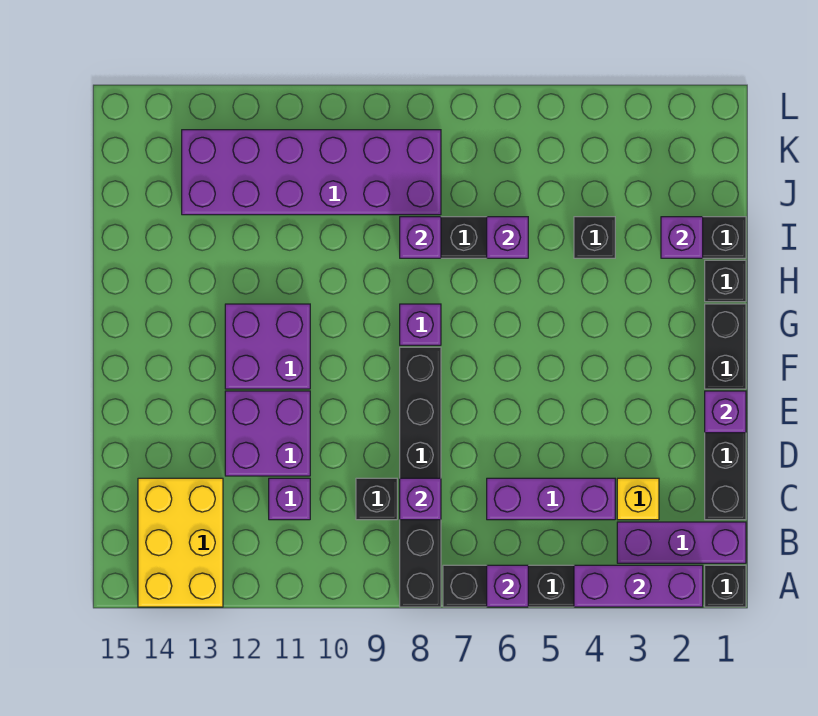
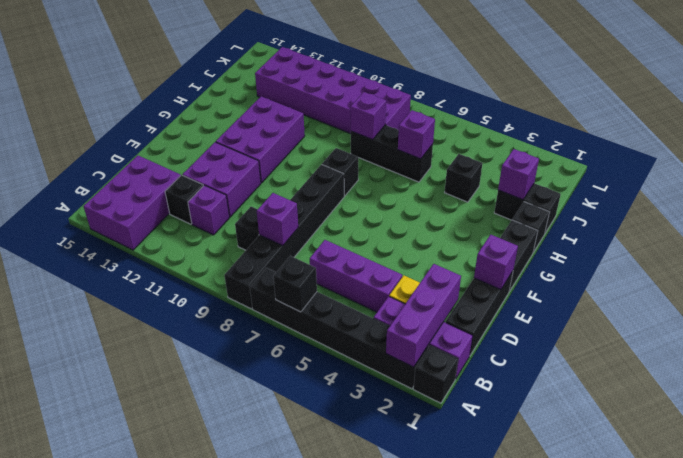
purple 1x3 brick [574,565,703,607] -> purple 1x3 brick turned to [386,264,461,367]
purple 1x1 brick [487,565,528,607] -> black 1x1 brick [273,256,317,312]
yellow 2x3 brick [138,478,223,607] -> purple 2x3 brick [83,156,181,250]
none -> black 1x1 brick [165,175,203,224]
purple 2x2 brick [225,304,310,389] -> purple 2x3 brick [216,96,305,183]
purple 1x1 brick [400,304,441,345] -> black 1x1 brick [322,148,358,196]

